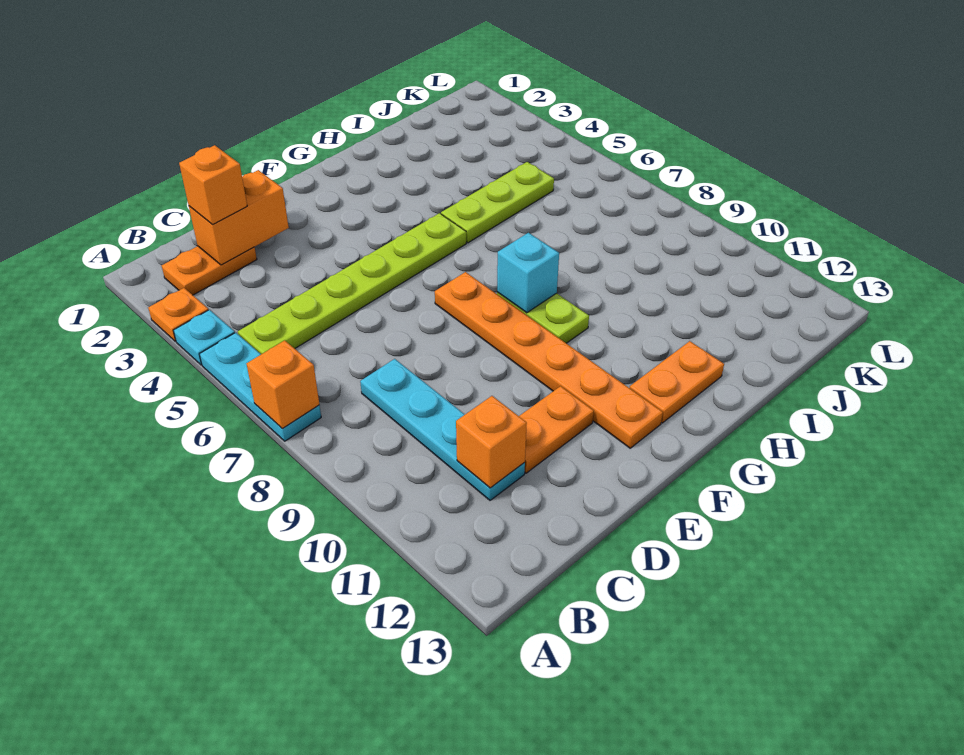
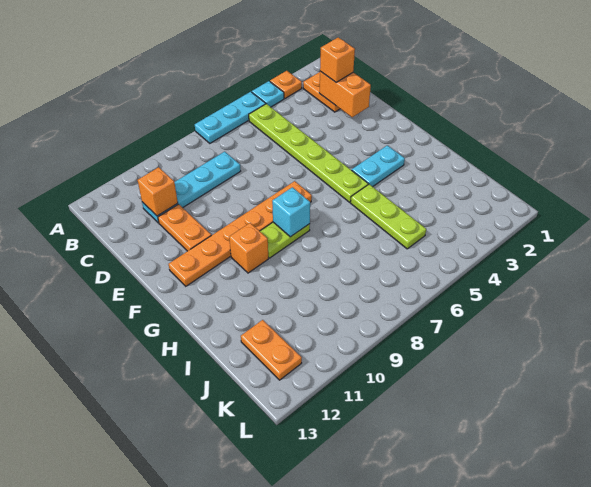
orange 1x1 brick [247,340,319,428] -> orange 1x1 brick moved to [229,223,268,273]
none -> cyan 1x2 plate [352,145,405,187]
orange 1x2 plate [630,341,724,423] -> orange 1x2 plate moved to [241,320,302,380]

